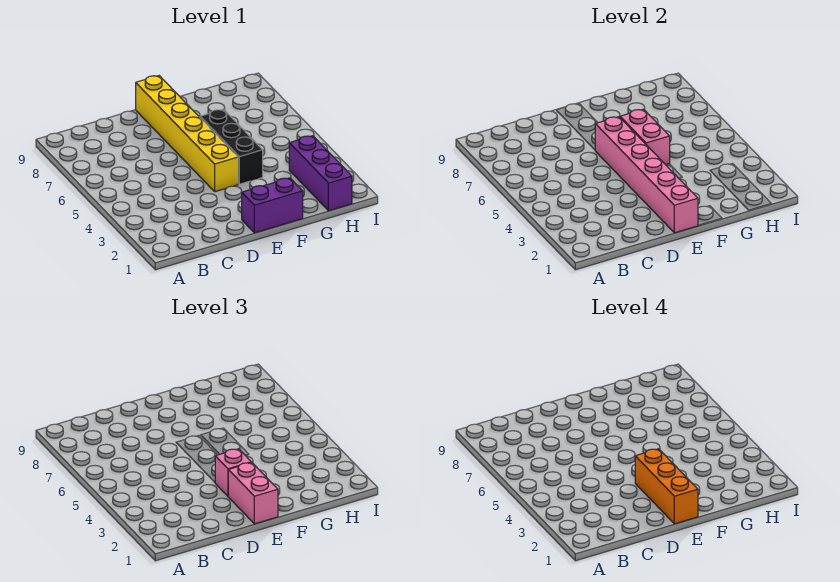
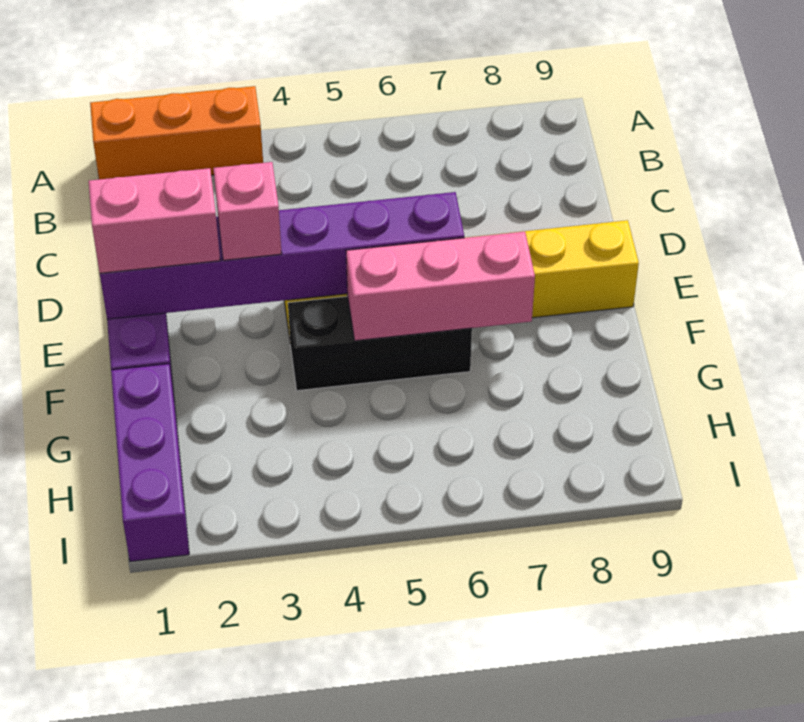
pink 1x6 brick [595,117,698,233] -> purple 1x6 brick [100,192,464,319]
orange 1x3 brick [635,449,698,524] -> orange 1x3 brick moved to [90,86,263,179]
pink 1x2 brick [620,109,670,165] -> pink 1x3 brick [346,232,535,341]
purple 1x3 brick [289,136,352,211] -> purple 1x3 brick turned to [111,364,189,561]

